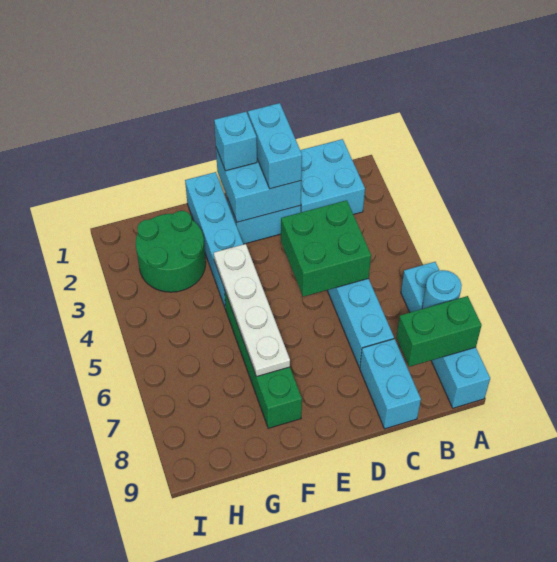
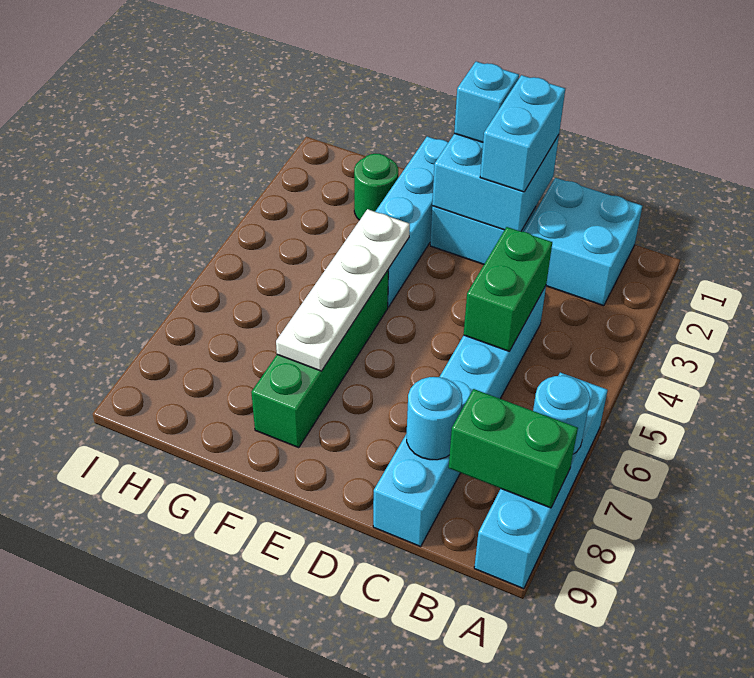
green 2x2 brick [281,200,371,297] -> green 1x2 brick [464,227,552,351]
none -> cyan 1x1 round brick [407,377,462,460]
green 2x2 round brick [136,211,206,292] -> green 1x1 round brick [354,154,398,220]

